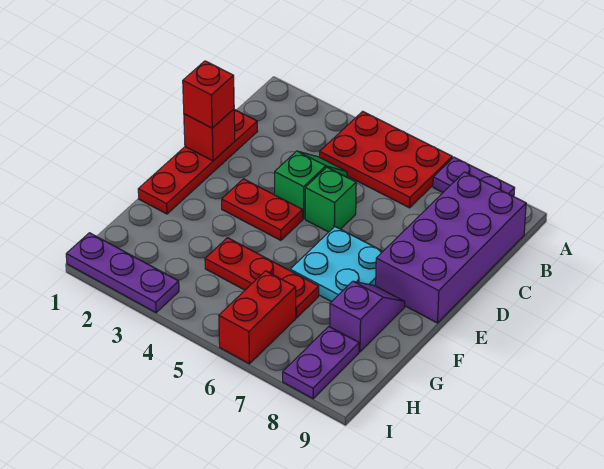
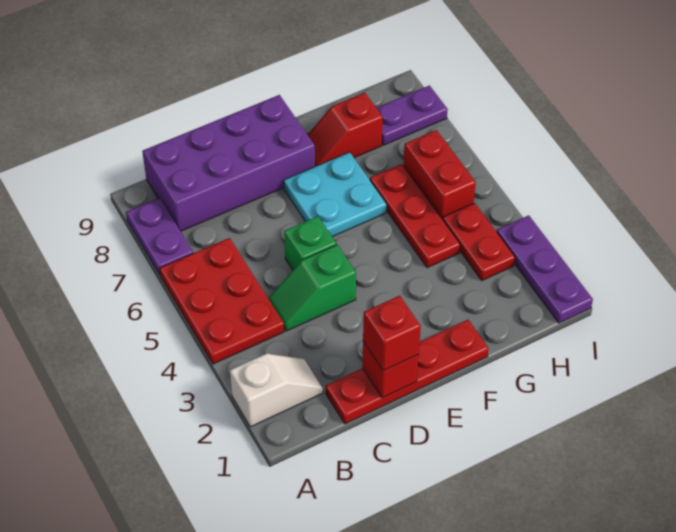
none -> white 1x2 slope [230,353,323,427]
red 1x2 plate [222,179,303,240] -> red 1x2 plate moved to [443,203,515,280]
purple 1x2 slope [330,281,405,352] -> red 1x2 slope [308,93,383,166]
red 1x2 brick [219,271,296,364] -> red 1x2 brick turned to [403,130,476,219]

